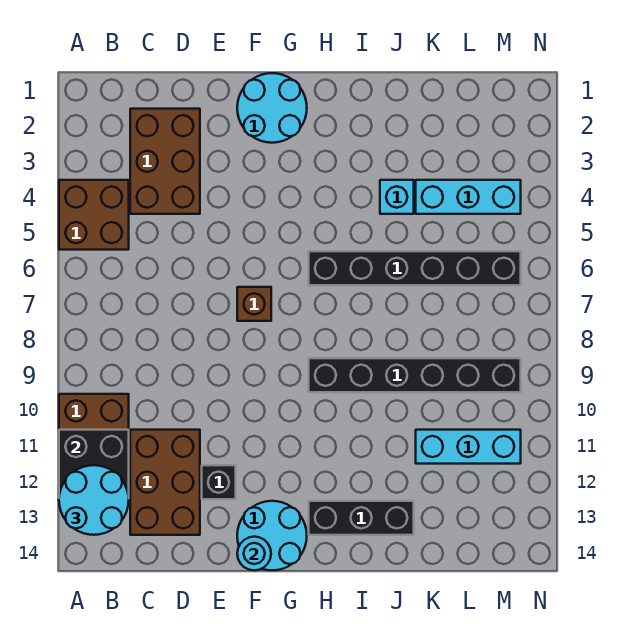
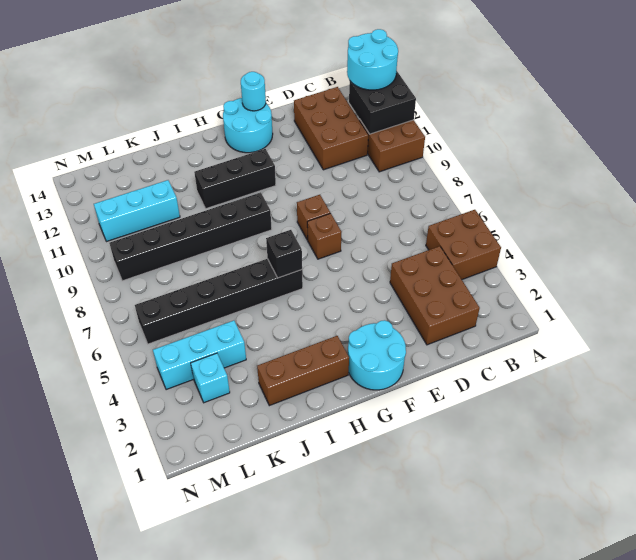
black 1x1 brick [202,465,236,499] -> black 1x1 brick moved to [266,230,302,278]
none -> brown 1x1 brick [297,195,330,240]
none -> brown 1x3 brick [257,336,349,406]
black 1x3 brick [309,501,414,535] -> black 1x3 brick moved to [194,149,276,209]
cyan 1x1 brick [380,180,414,214] -> cyan 1x1 brick moved to [191,353,230,403]

